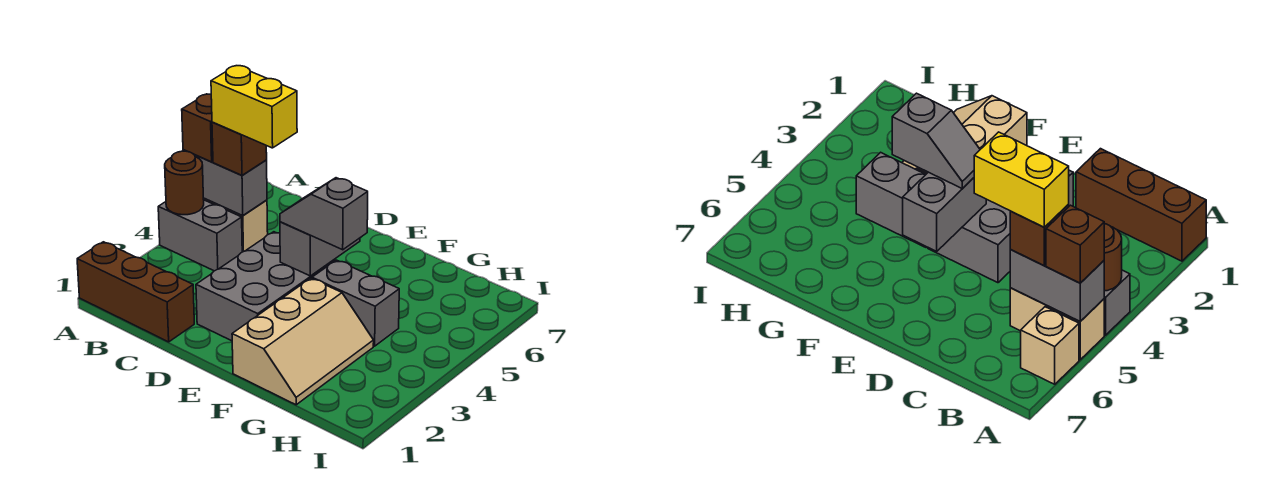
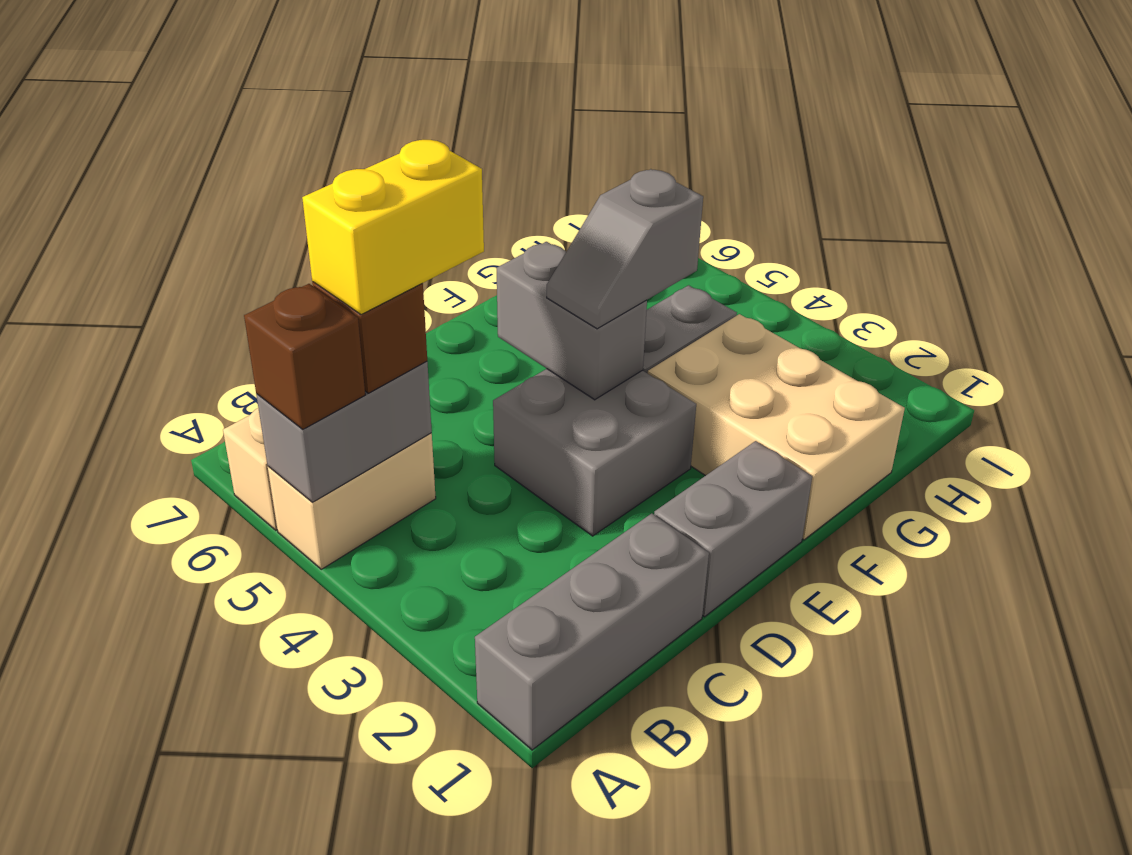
brown 1x3 brick [77,242,194,342] -> grey 1x3 brick [475,513,709,750]
grey 1x2 brick [158,200,242,271] -> grey 1x2 brick moved to [654,441,812,617]
brown 1x1 round brick [165,151,204,215] -> none
grey 2x3 brick [196,232,335,341] -> grey 2x2 brick [493,369,696,536]
tan 2x3 slope [232,278,374,405] -> tan 2x3 brick [648,314,905,540]

